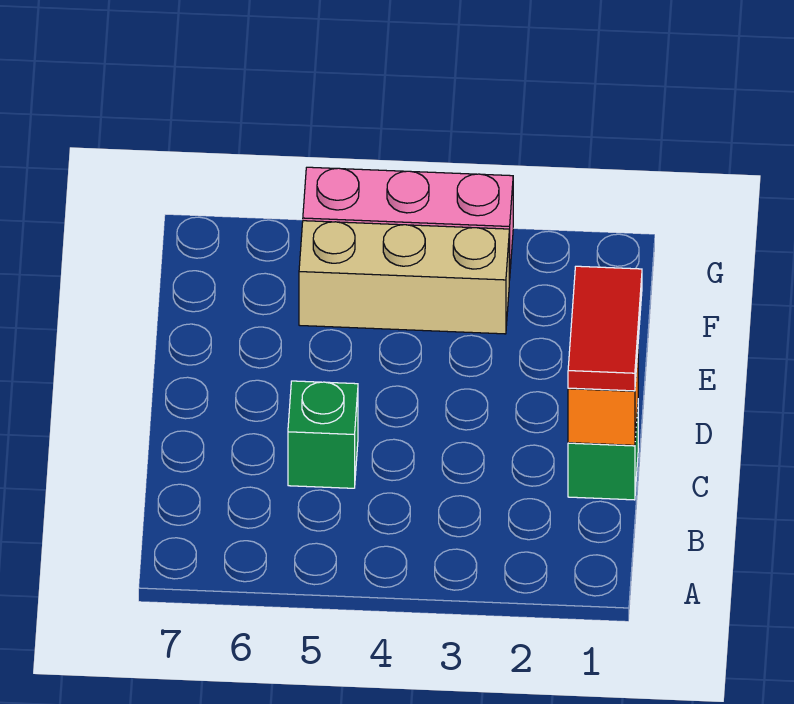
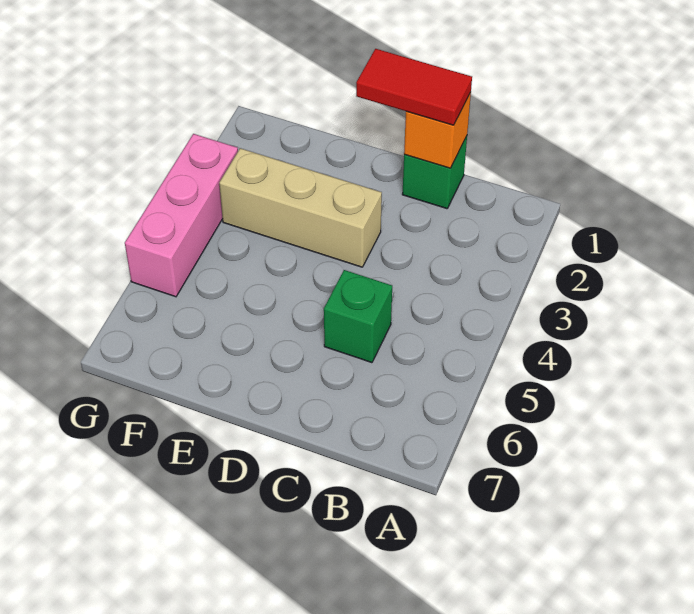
tan 1x3 brick [299,221,509,334] -> tan 1x3 brick turned to [219,148,382,267]

